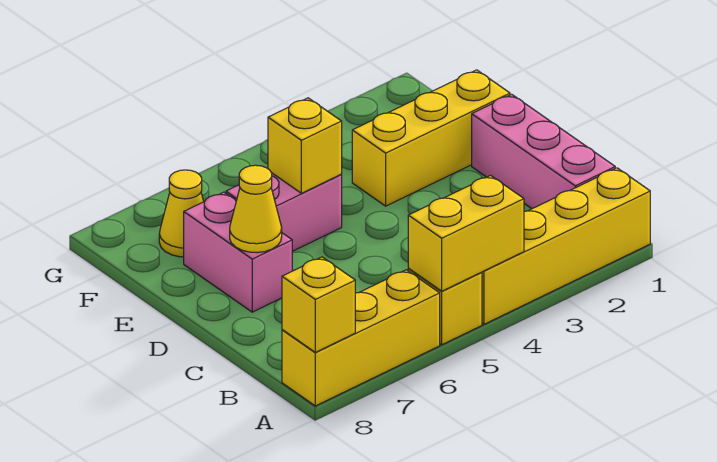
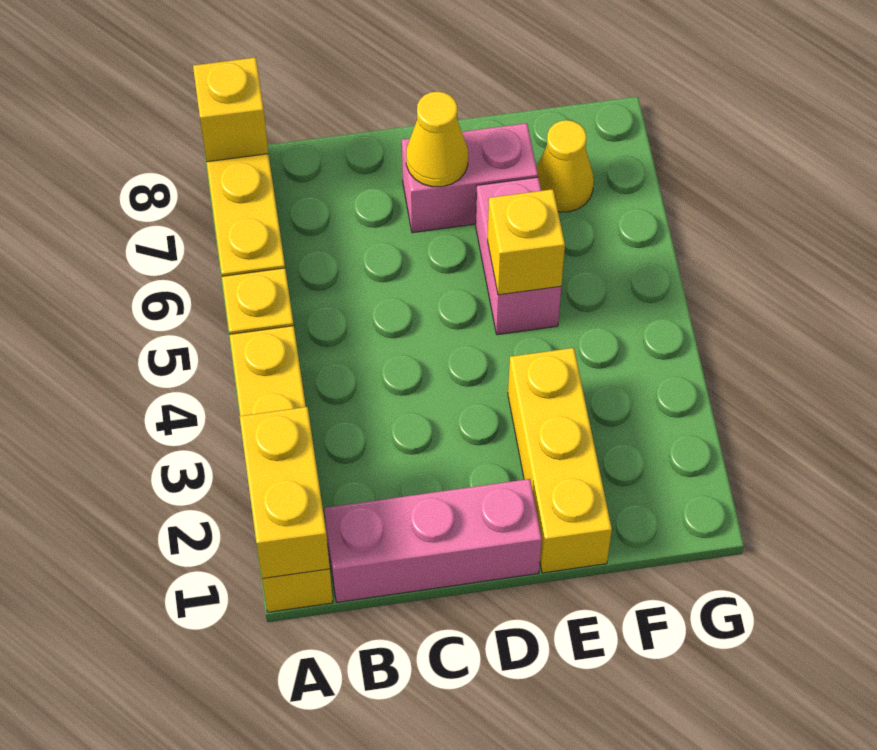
yellow 1x2 brick [408,176,524,291] -> yellow 1x2 brick moved to [240,407,330,579]

